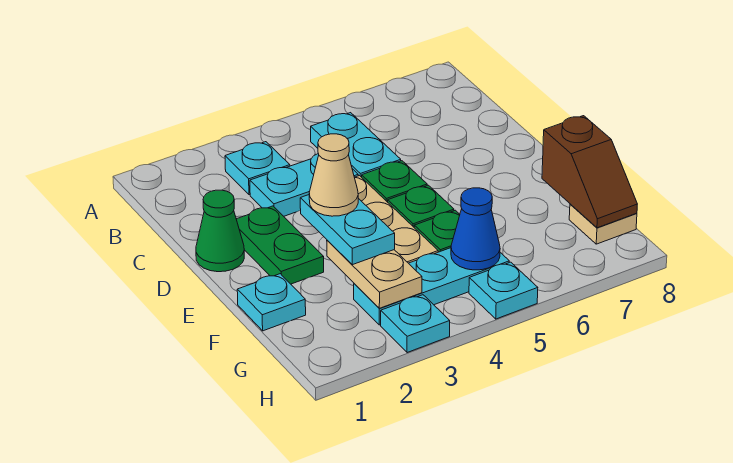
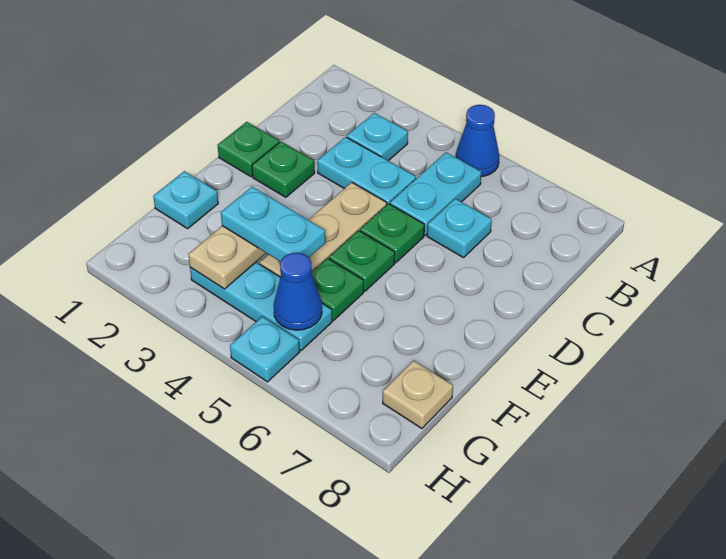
none -> blue 1x1 cone [456,105,499,177]
green 1x1 cone [196,190,244,272] -> green 1x1 plate [218,122,279,177]
green 1x2 plate [236,206,324,284] -> green 1x1 plate [252,142,315,197]
cyan 1x2 plate [300,195,395,265] -> cyan 1x2 plate turned to [221,187,325,262]
tan 1x1 cone [309,134,358,216] -> none
brown 1x2 slope [542,116,637,228] -> none
cyan 1x1 plate [381,295,450,353] -> cyan 1x1 plate moved to [427,199,492,258]

